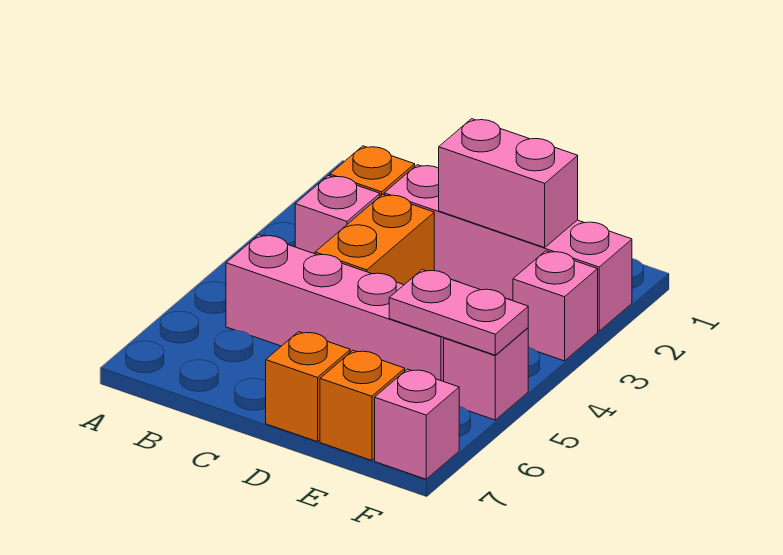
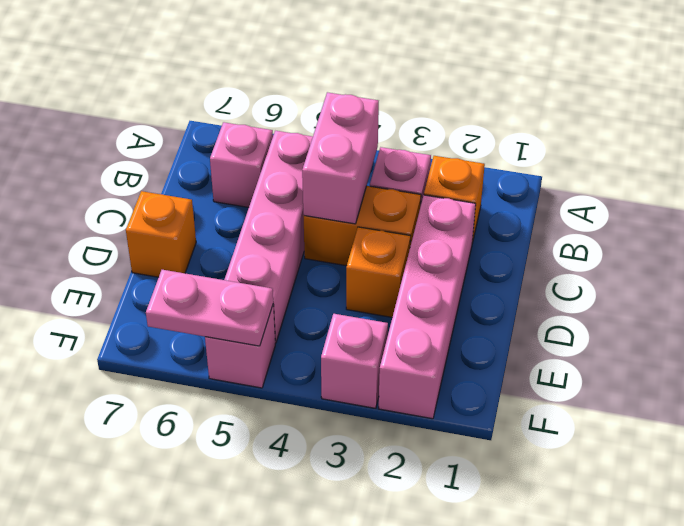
pink 1x2 brick [439,119,578,248] -> pink 1x2 brick moved to [302,92,379,224]
pink 1x2 plate [389,270,528,355] -> pink 1x2 plate turned to [146,270,273,346]
orange 1x1 brick [320,350,405,460] -> orange 1x1 brick moved to [346,227,410,317]
pink 1x1 brick [375,369,459,479] -> pink 1x1 brick moved to [210,122,273,207]

